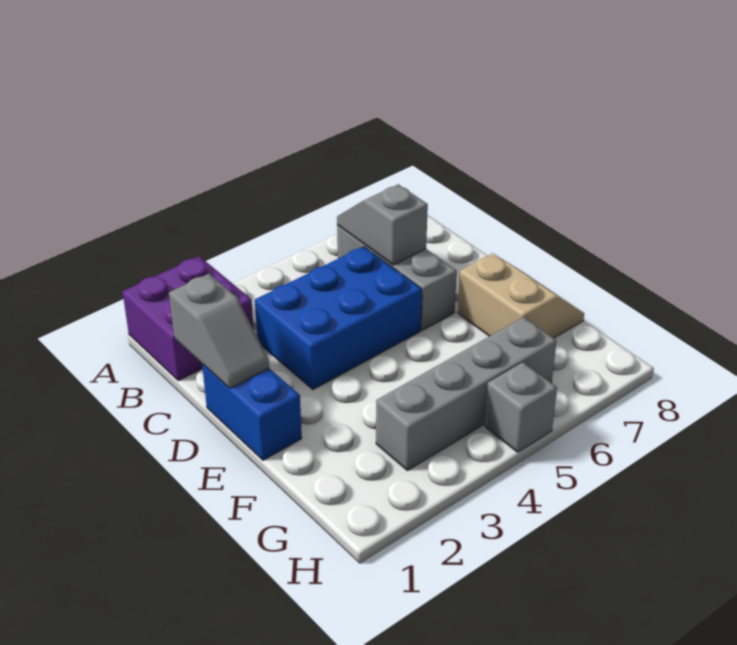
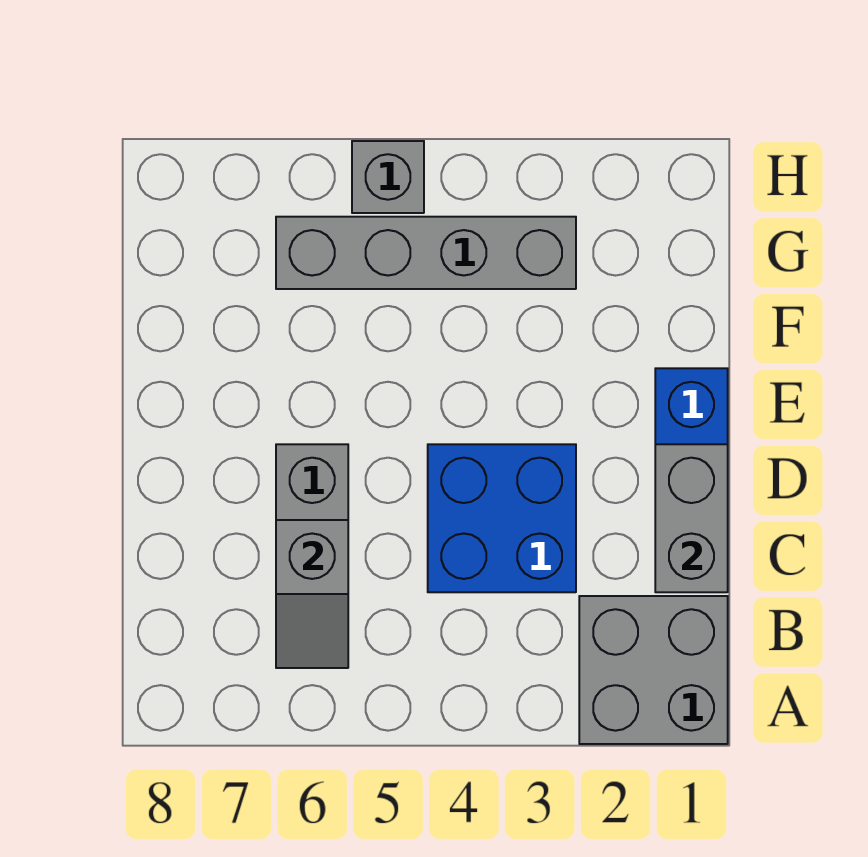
purple 2x2 brick [123,256,254,381] -> grey 2x2 brick [579,596,728,744]
grey 1x2 slope [169,274,269,388] -> grey 1x2 brick [655,444,728,592]
blue 2x3 brick [255,246,422,390] -> blue 2x2 brick [428,444,576,592]
tan 2x2 slope [458,254,584,338] -> none

